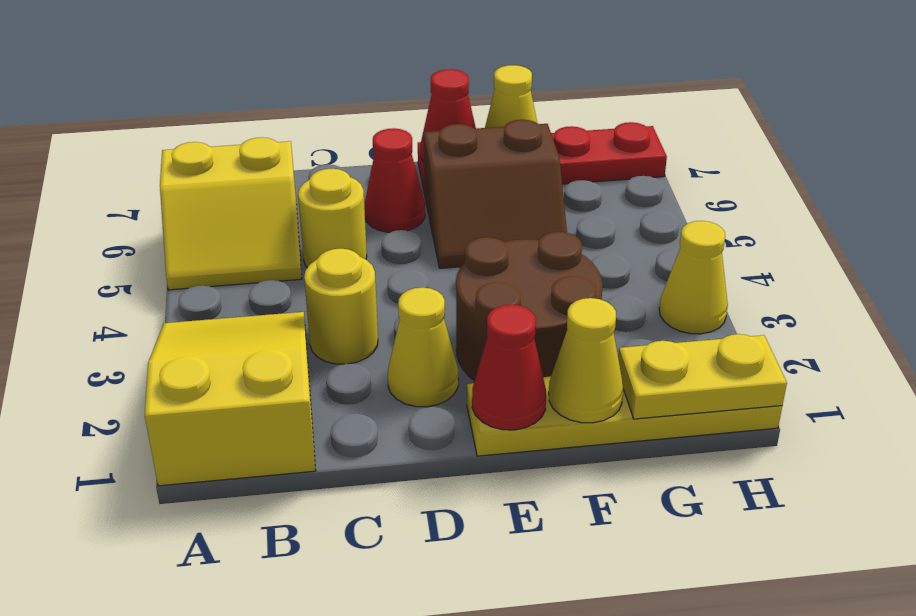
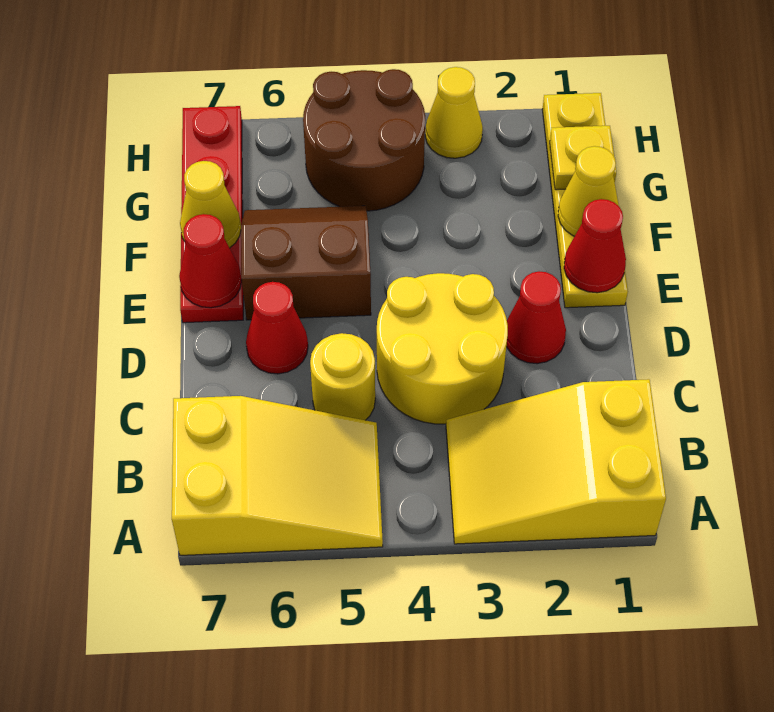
yellow 2x2 slope [160,137,302,290] -> yellow 2x3 slope [172,396,383,555]
yellow 1x1 round brick [304,248,378,364] -> yellow 2x2 round brick [377,273,508,424]
yellow 1x1 cone [388,287,458,407] -> red 1x1 cone [506,271,566,364]
brown 2x2 round brick [456,232,603,381] -> brown 2x2 round brick moved to [303,69,425,211]
brown 2x2 slope [424,120,567,268] -> brown 2x2 slope turned to [241,206,371,320]
yellow 1x2 plate [618,334,787,419] -> yellow 1x1 plate [550,126,616,190]

